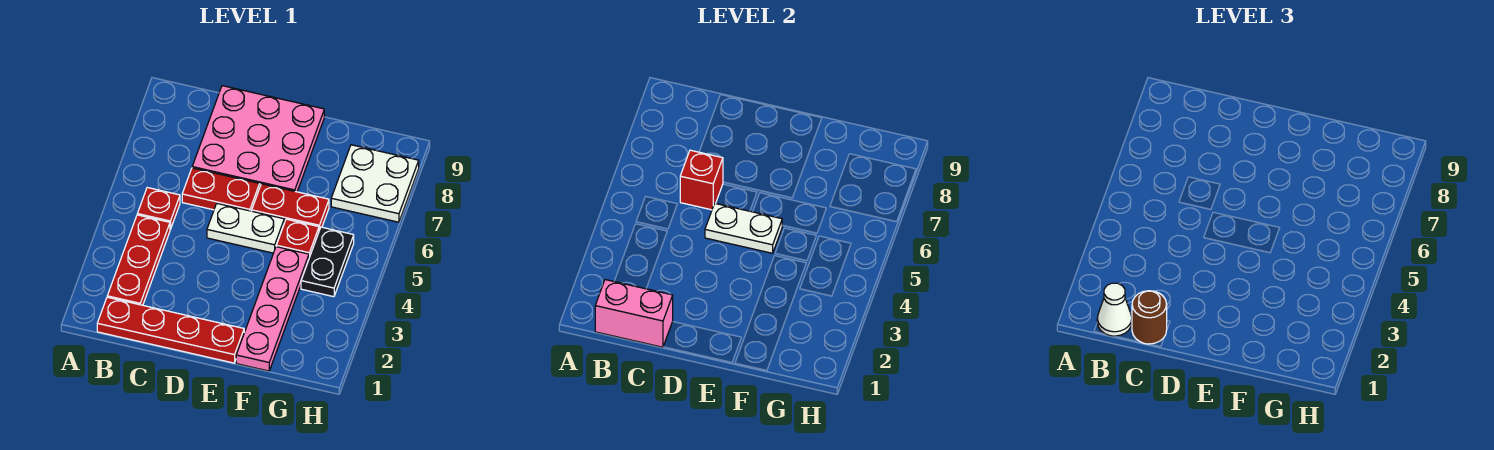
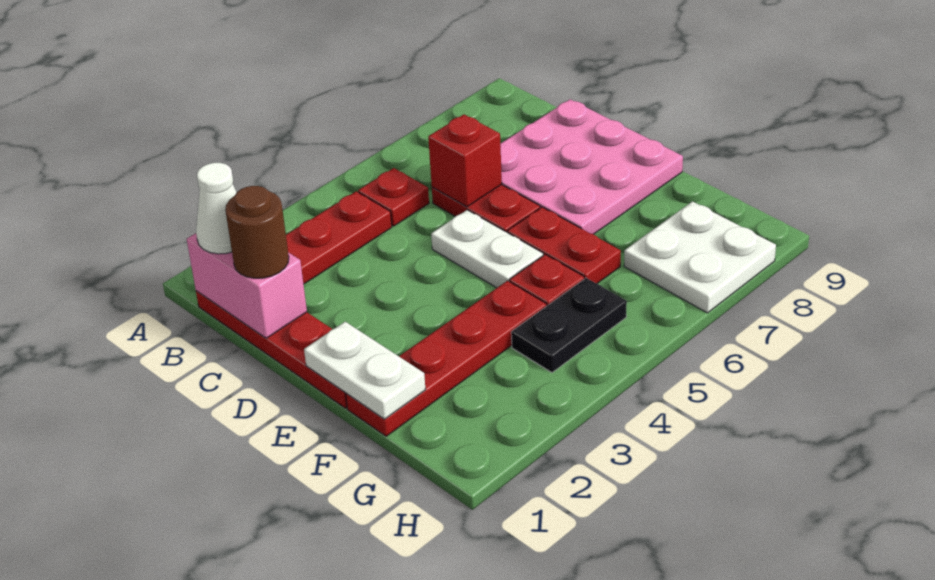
white 1x2 plate [705,203,782,253] -> white 1x2 plate moved to [304,322,426,419]
pink 1x4 plate [236,247,309,371] -> red 1x4 plate [346,281,547,436]

